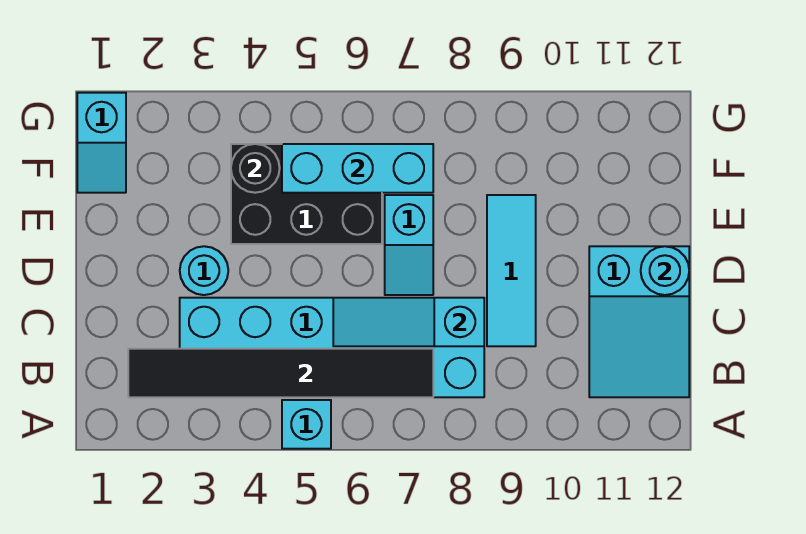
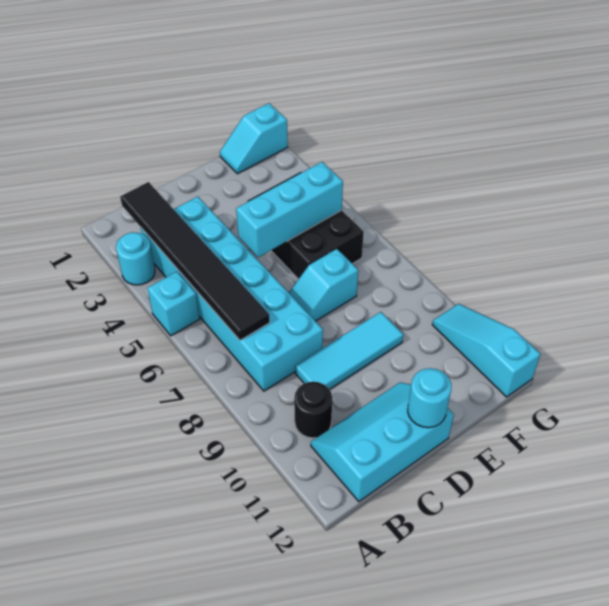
cyan 2x3 slope [589,246,689,397] -> cyan 2x3 slope turned to [311,382,454,502]
cyan 1x3 slope [333,298,484,346] -> cyan 1x3 slope moved to [432,304,540,397]
cyan 1x1 round brick [180,246,228,295] -> cyan 1x1 round brick moved to [116,232,155,285]
black 1x1 round brick [231,144,280,193] -> black 1x1 round brick moved to [294,382,332,438]
cyan 1x3 brick [282,144,433,193] -> cyan 1x3 brick turned to [236,162,343,257]

